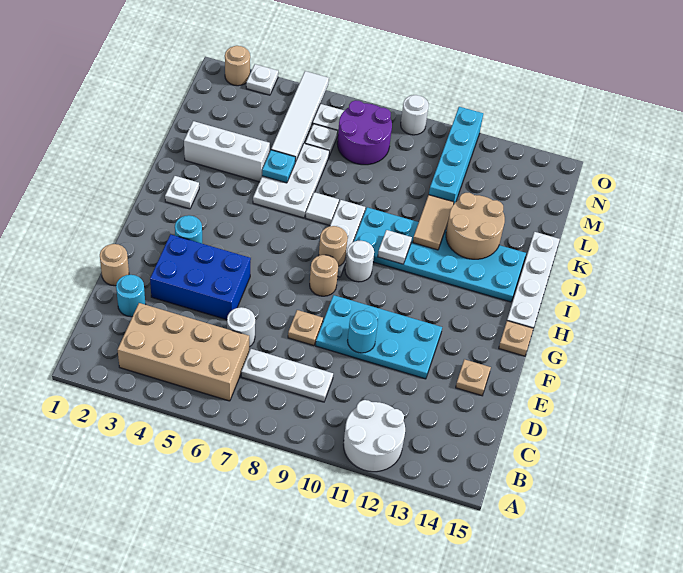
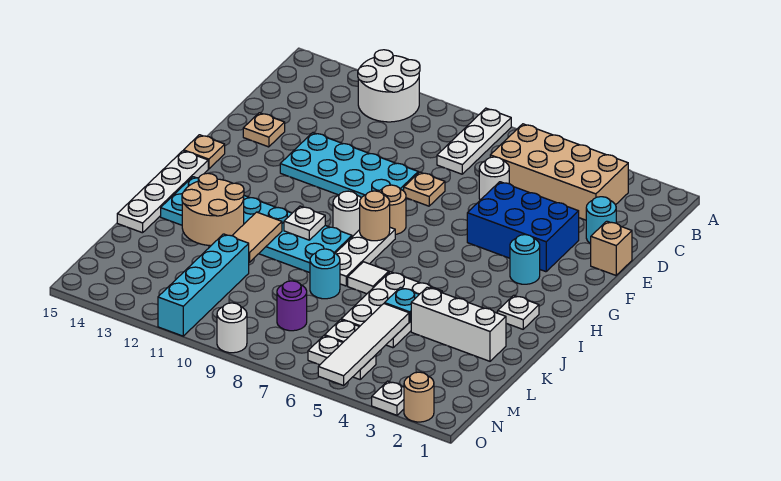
white 1x3 plate [241,349,333,402] -> white 1x3 plate turned to [437,108,511,174]
tan 1x1 round brick [100,244,129,286] -> tan 1x1 brick [591,221,632,275]
cyan 1x1 round brick [348,311,378,353] -> cyan 1x1 round brick moved to [310,249,340,299]
purple 2x2 round brick [337,100,392,165] -> purple 1x1 round brick [277,281,307,331]

